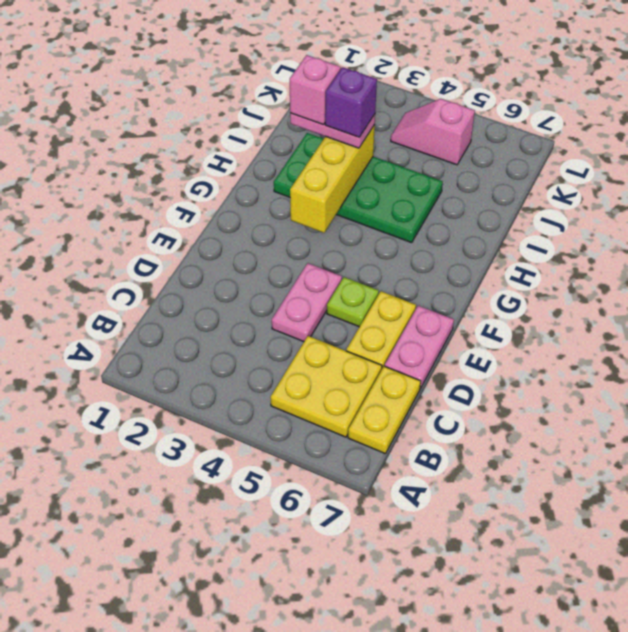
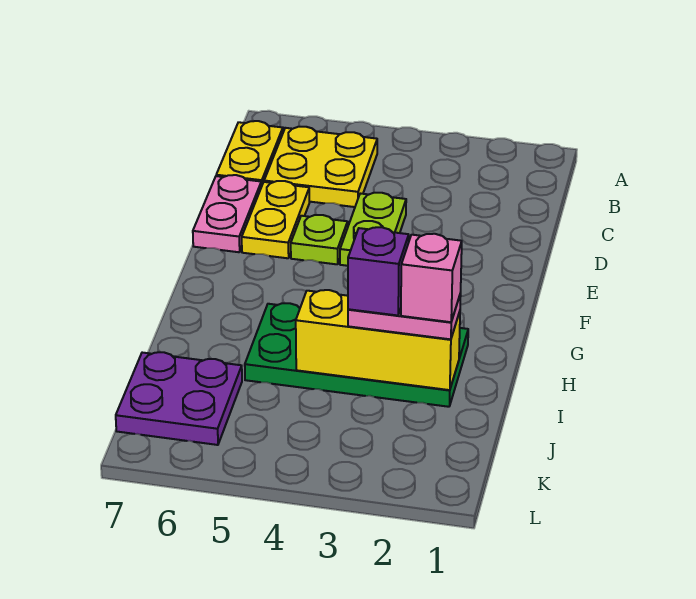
pink 1x2 plate [272,263,342,342] -> lime 1x2 plate [340,193,406,266]
yellow 1x3 brick [290,125,375,233] -> yellow 1x3 brick turned to [296,290,460,390]
none -> purple 2x2 plate [116,352,242,445]
pink 1x2 slope [391,99,475,165] -> none

